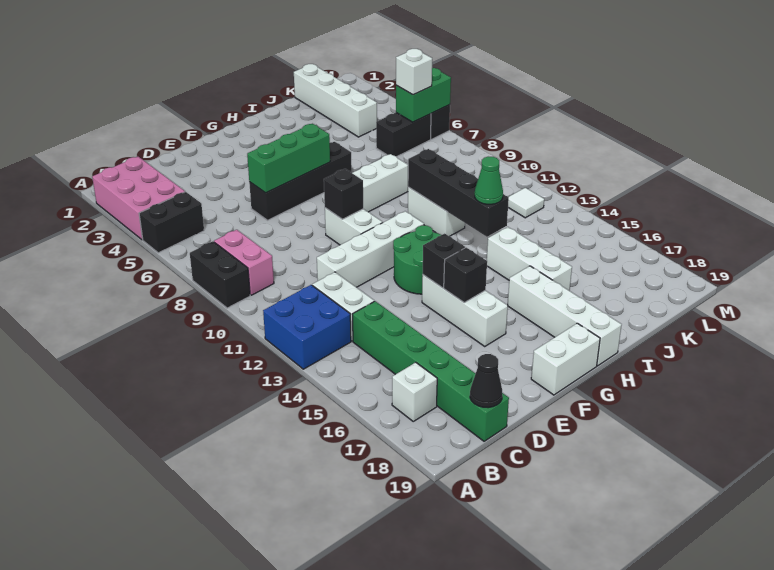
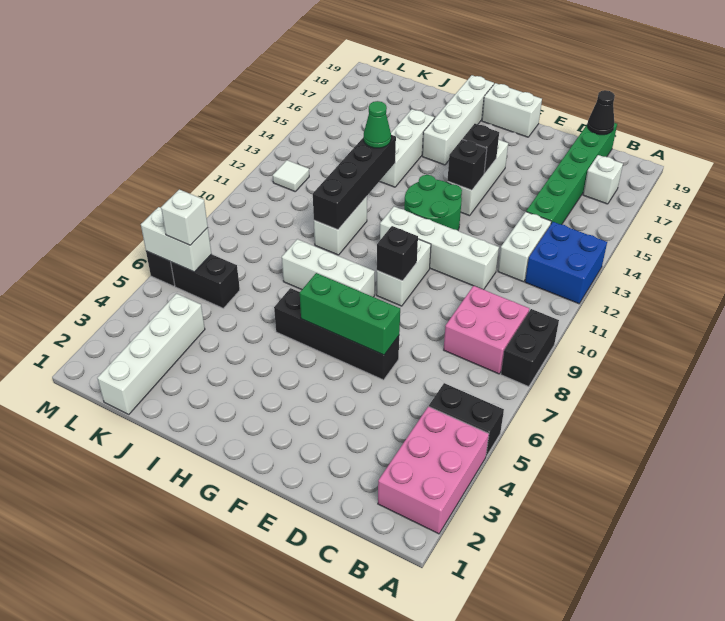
pink 1x2 brick [214,230,274,295] -> pink 2x2 brick [444,286,529,374]
green 1x2 brick [396,68,451,122] -> white 1x2 brick [141,207,211,272]

